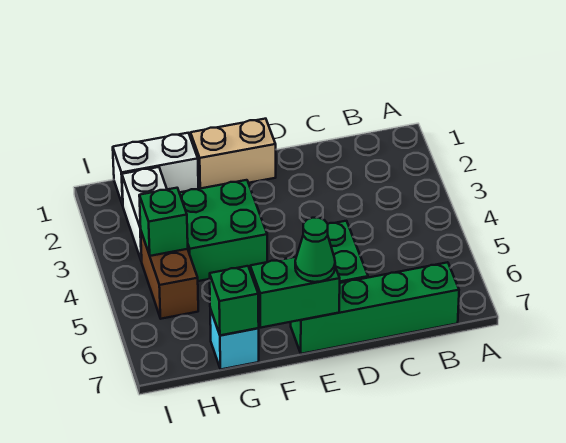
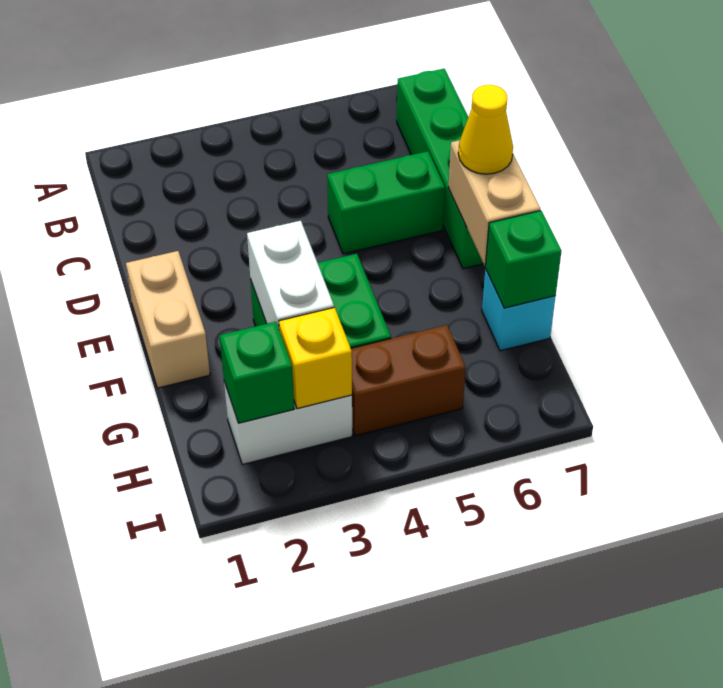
green 1x2 brick [250,257,340,328] -> tan 1x2 brick [448,140,540,266]
green 1x1 cone [295,218,335,282] -> yellow 1x1 cone [458,85,513,174]
white 1x2 brick [113,133,198,205] -> white 1x2 brick moved to [247,221,334,328]
none -> yellow 1x1 brick [279,308,352,409]
green 1x1 brick [139,188,188,256] -> green 1x1 brick moved to [220,322,294,423]

